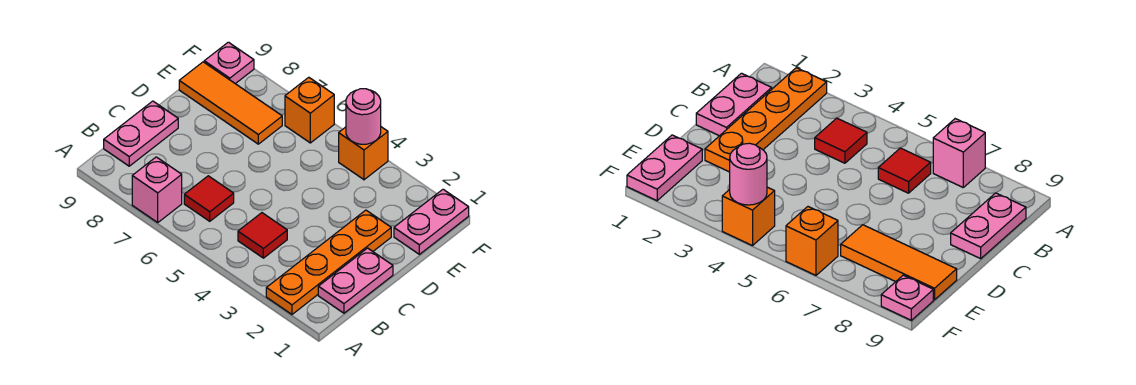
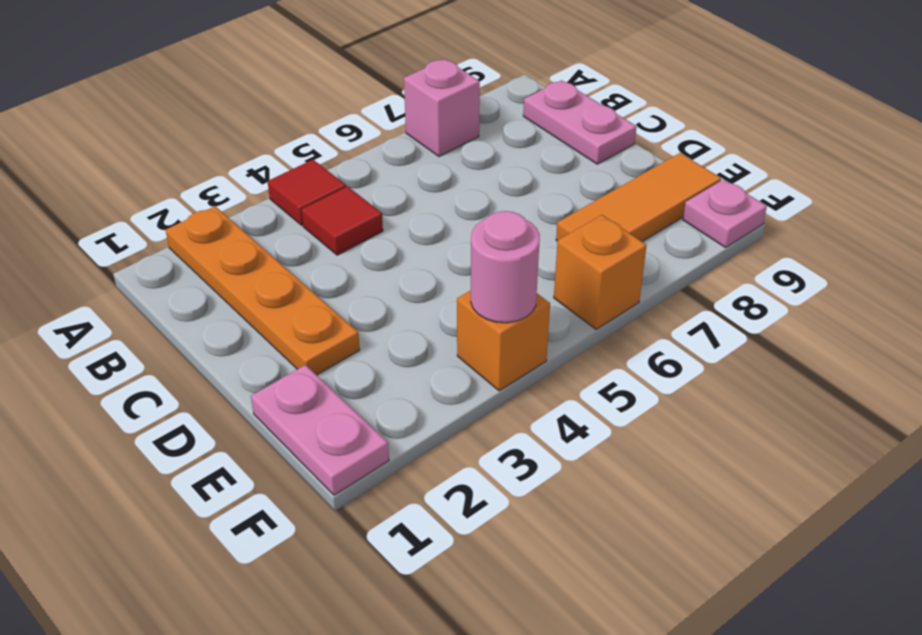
pink 1x2 plate [318,248,393,313] -> none
red 1x1 tile [184,176,234,221] -> red 1x1 tile moved to [268,160,346,225]

